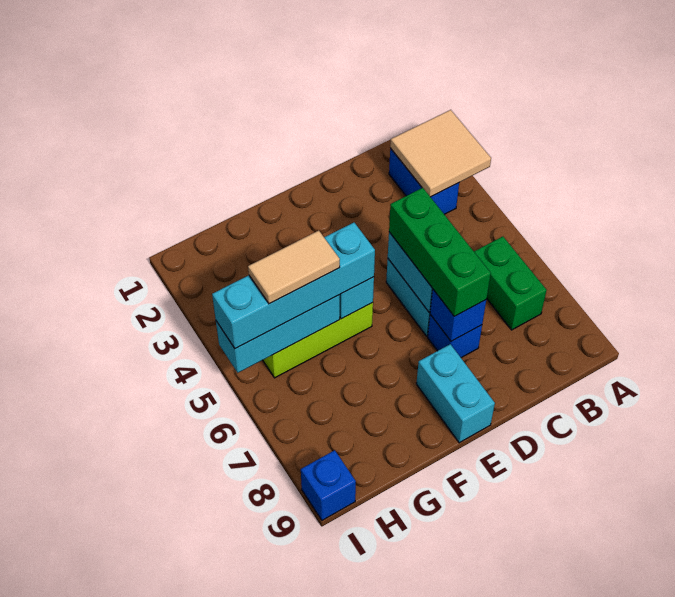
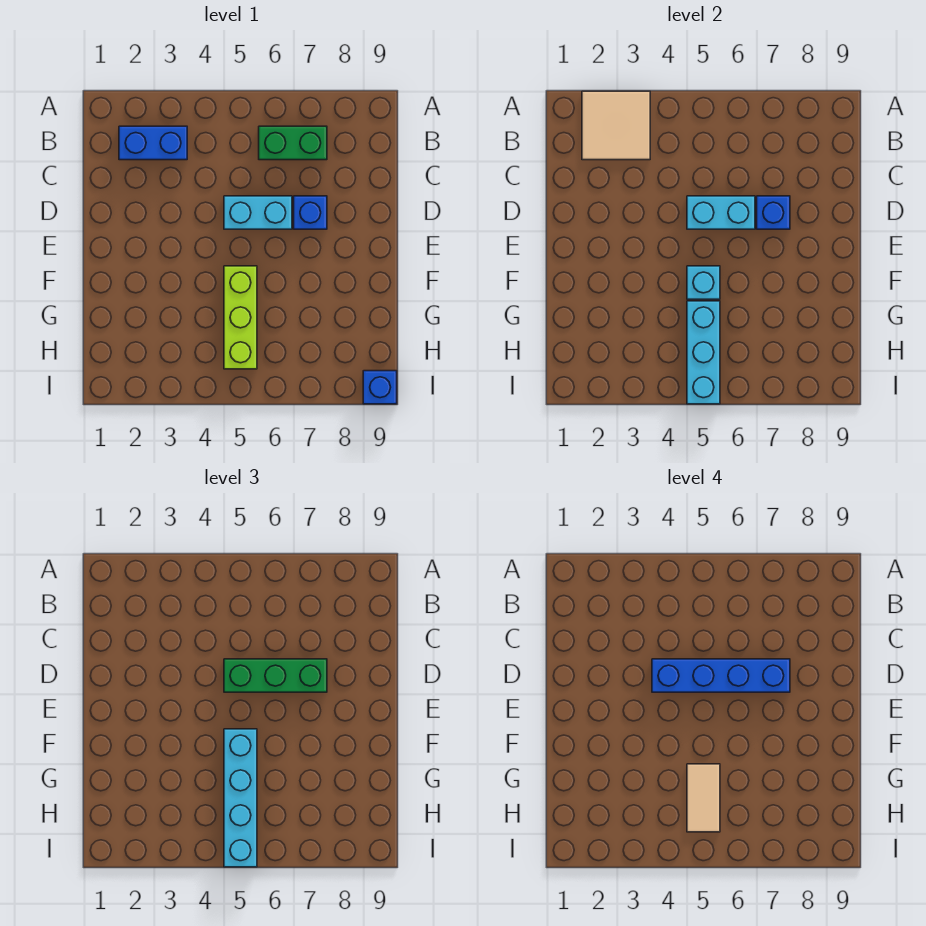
none -> blue 1x4 brick [652,659,790,692]
cyan 1x2 brick [416,344,495,443] -> none

